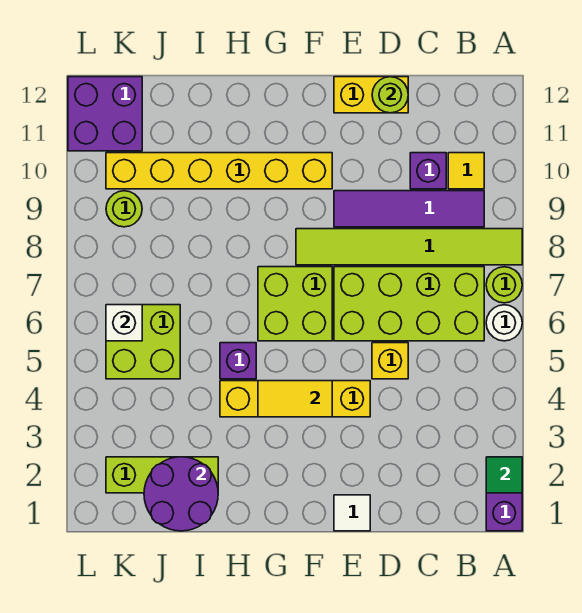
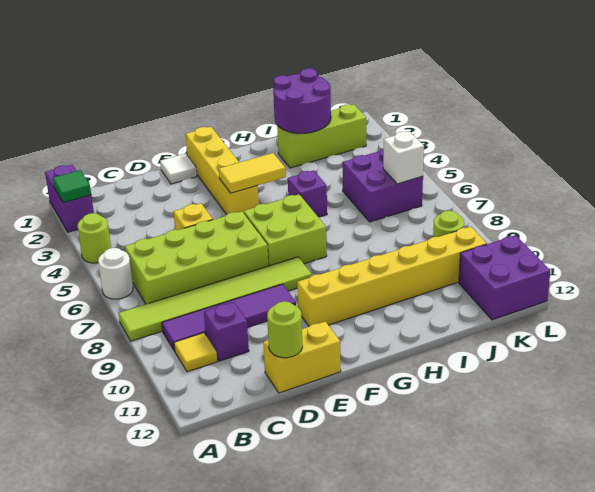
lime 1x1 round brick [486,267,522,303] -> lime 1x1 round brick moved to [77,213,111,263]
yellow 1x4 brick [220,381,370,417] -> yellow 1x4 brick turned to [186,127,259,215]
lime 2x2 brick [106,305,180,379] -> purple 2x2 brick [342,148,423,222]

